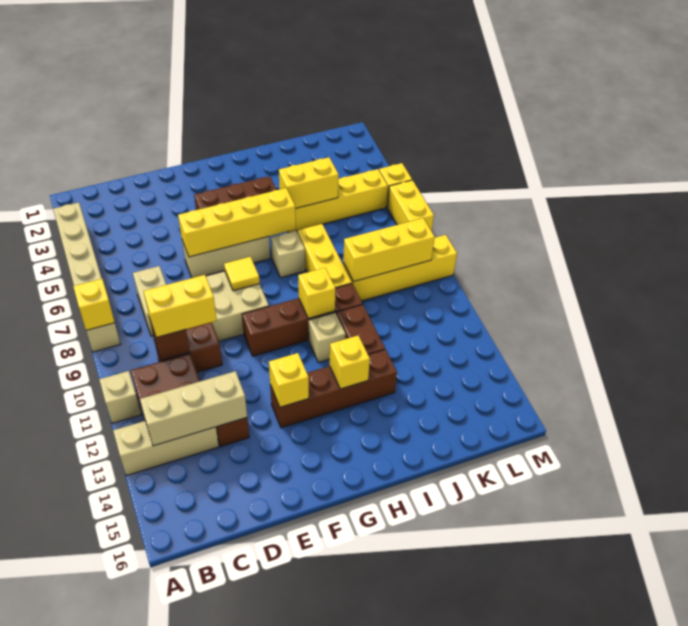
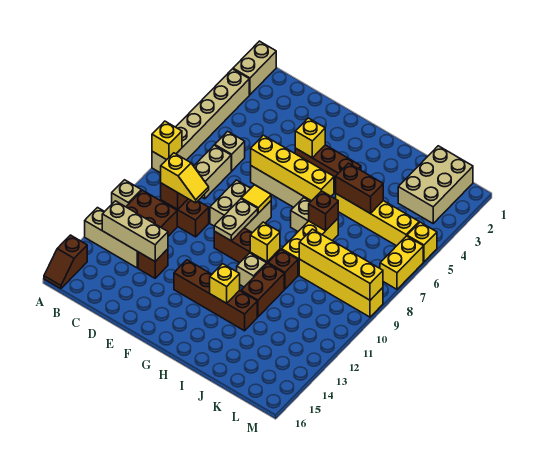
none -> tan 1x2 brick [233,41,276,95]
none -> brown 1x2 slope [44,235,87,289]
none -> tan 1x1 brick [215,131,245,171]
yellow 1x2 brick [144,275,217,338] -> yellow 1x2 slope [161,153,209,203]
none -> tan 1x2 plate [214,199,258,241]
yellow 1x1 brick [269,353,309,407] -> yellow 1x1 brick moved to [295,118,325,158]
yellow 1x2 brick [279,157,339,208] -> brown 1x2 brick [336,163,383,214]
none -> brown 1x1 brick [309,191,338,231]
yellow 1x3 brick [343,218,435,282] -> yellow 1x4 brick [299,229,383,300]
none -> tan 2x3 brick [398,146,473,223]

